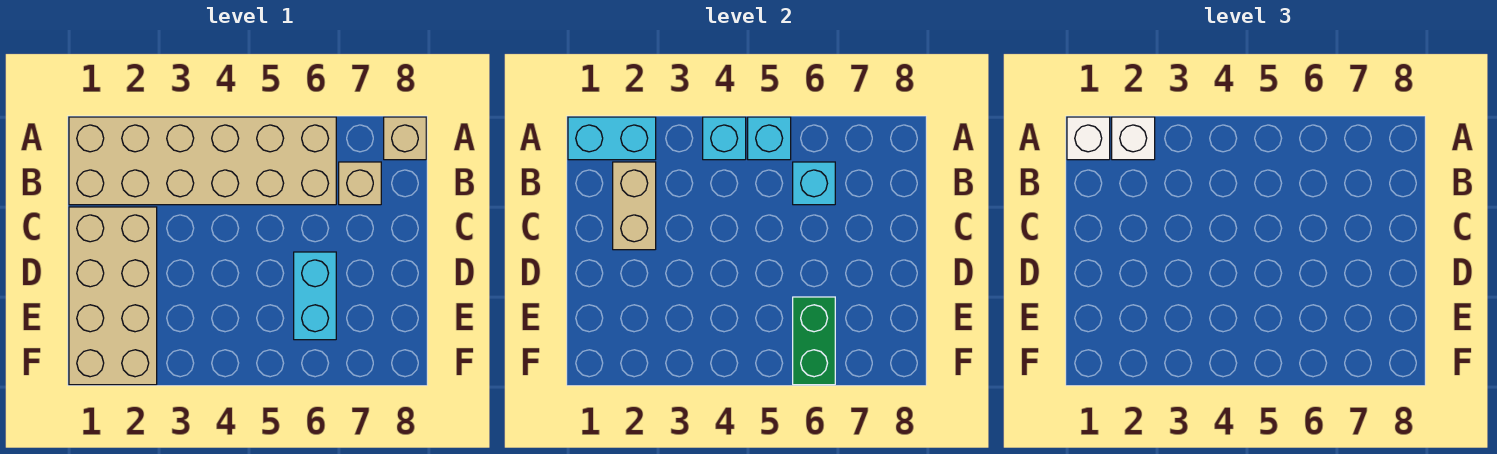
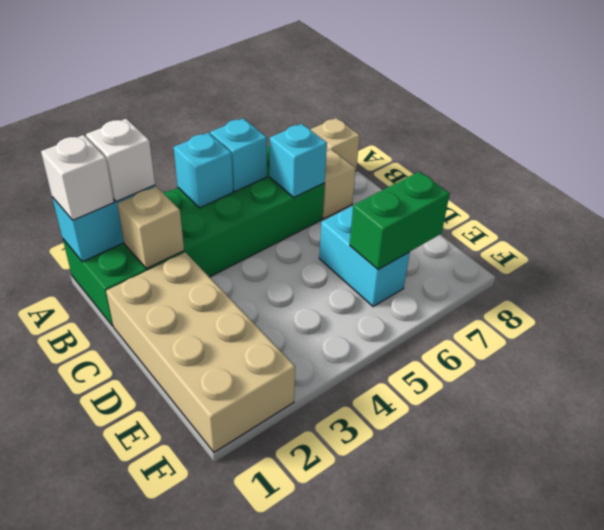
tan 2x6 brick [69,117,336,205] -> green 2x6 brick [63,146,325,326]
tan 1x2 brick [613,162,656,250] -> tan 1x1 brick [117,187,184,269]
green 1x2 brick [793,297,835,385] -> green 1x2 brick turned to [350,171,450,270]

